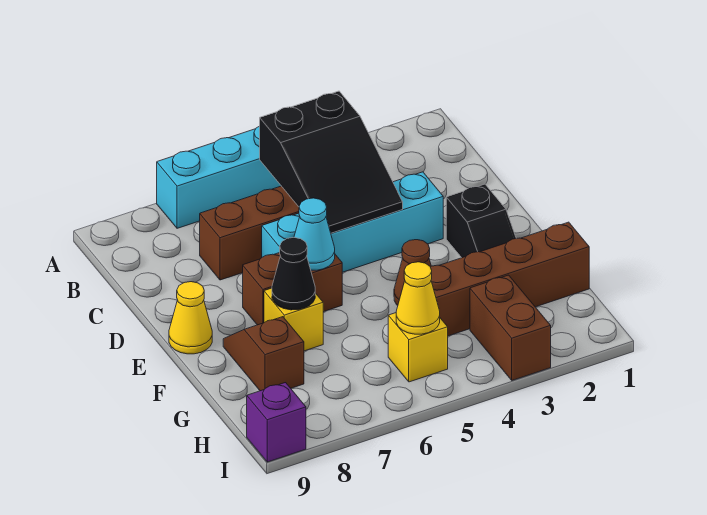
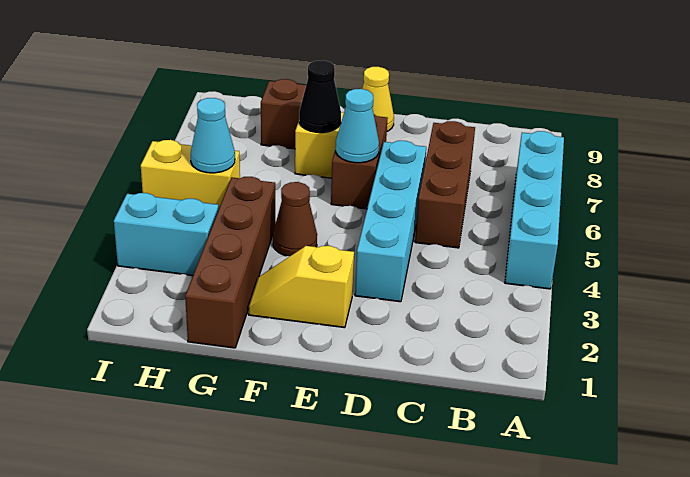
black 2x3 slope [260,91,403,233] -> none
black 1x2 slope [446,184,516,258] -> yellow 1x2 slope [249,246,354,328]
brown 1x2 brick [470,275,551,380] -> cyan 1x2 brick [114,193,219,275]
yellow 1x1 brick [388,313,448,382] -> yellow 1x2 brick [141,140,240,209]
yellow 1x1 cone [396,262,440,334] -> cyan 1x1 cone [191,98,235,173]
purple 1x1 brick [247,383,306,462] -> none

